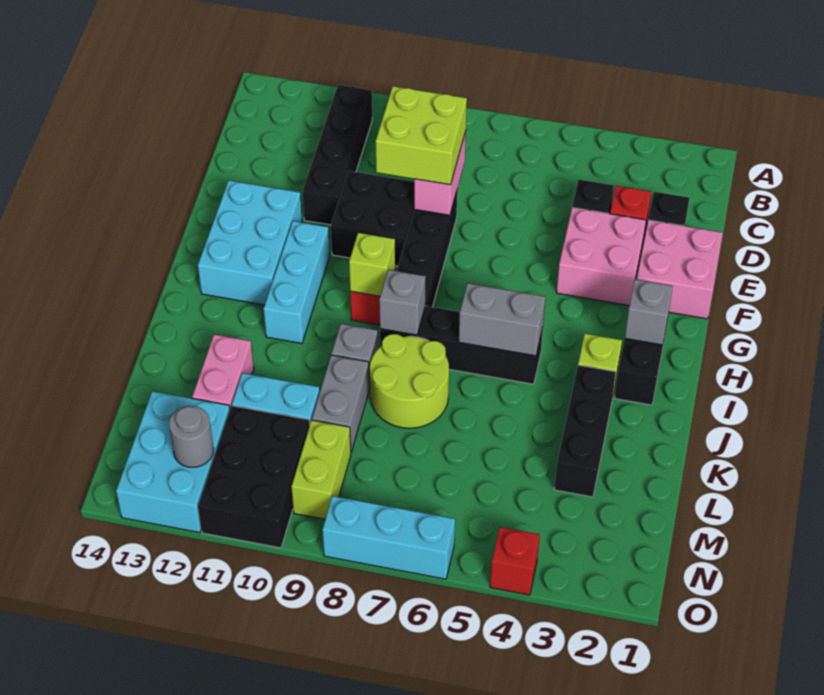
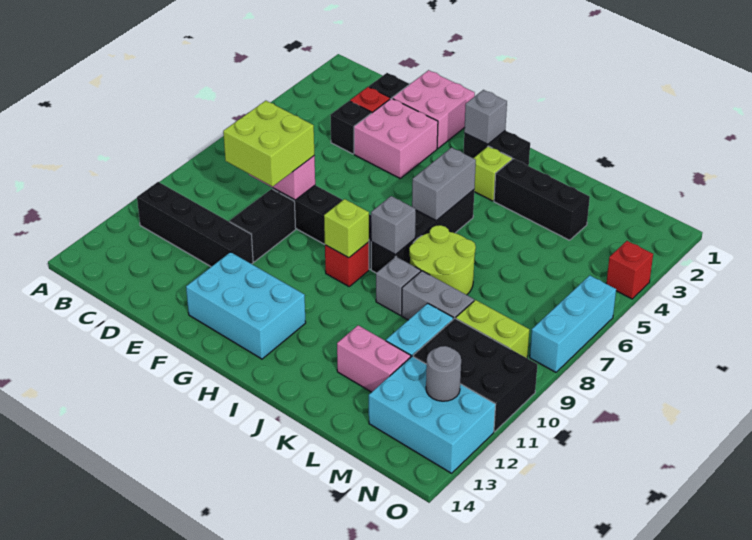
black 2x2 brick [331,171,414,266] -> black 1x2 brick [230,189,296,262]
cyan 1x3 brick [264,221,330,343] -> none

